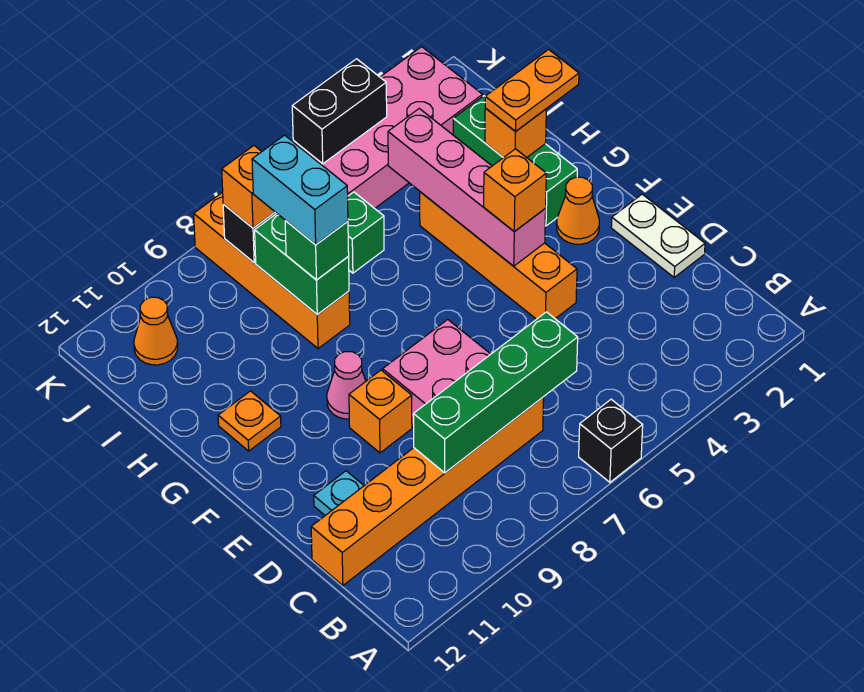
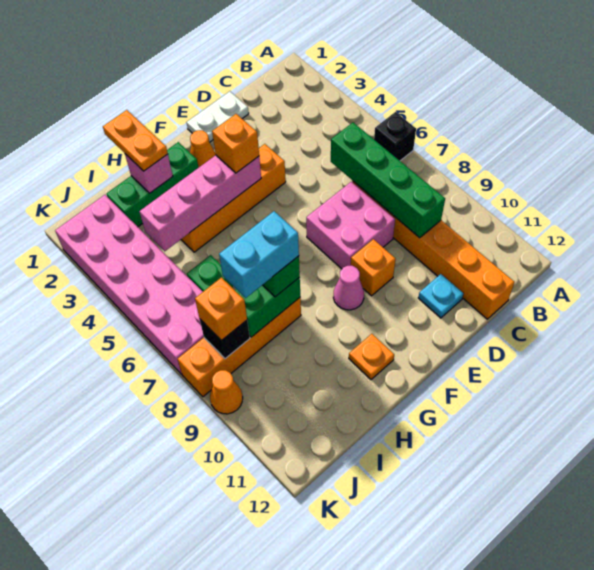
orange 1x1 brick [485,108,546,157] -> pink 1x1 brick [125,154,173,193]
orange 1x1 cone [134,297,178,365] -> orange 1x1 cone moved to [210,370,243,414]
black 1x2 brick [292,59,387,164] -> none

